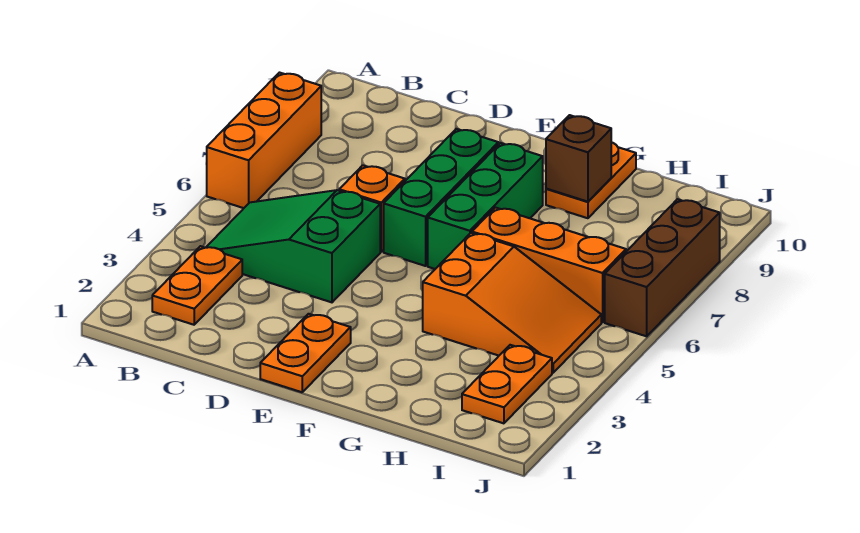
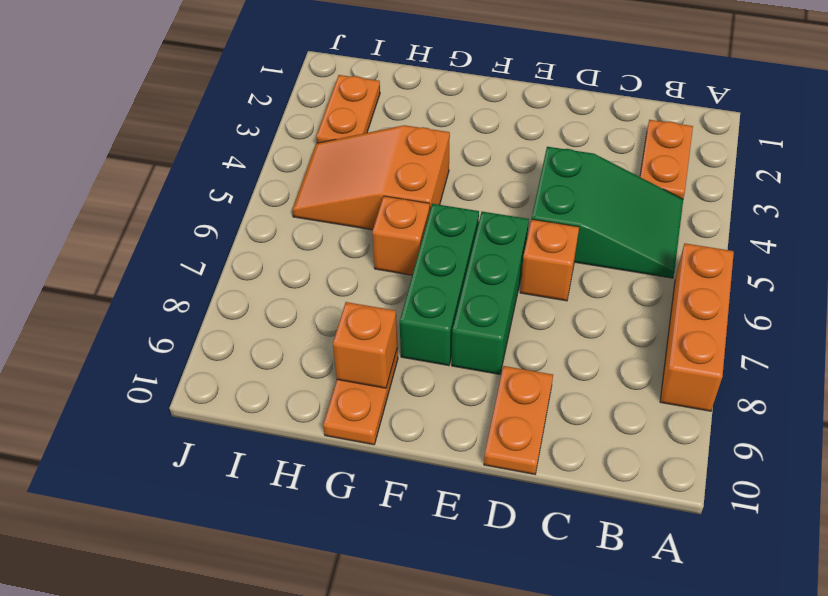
orange 1x2 plate [260,314,351,392] -> orange 1x2 plate moved to [484,366,553,474]
orange 1x3 brick [472,208,626,322] -> orange 1x1 brick [372,196,430,275]
brown 1x1 brick [546,115,611,202] -> orange 1x1 brick [333,302,397,388]
brown 1x3 brick [605,199,720,336] -> none

